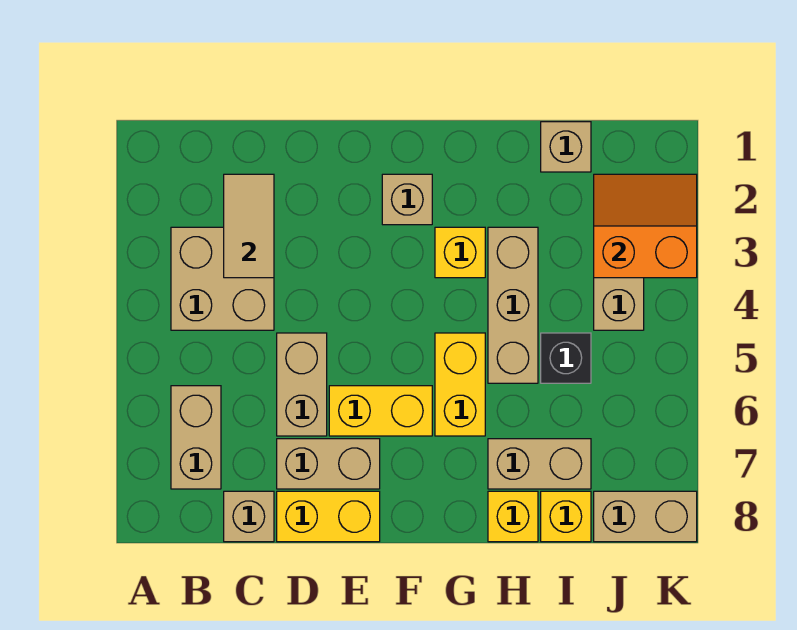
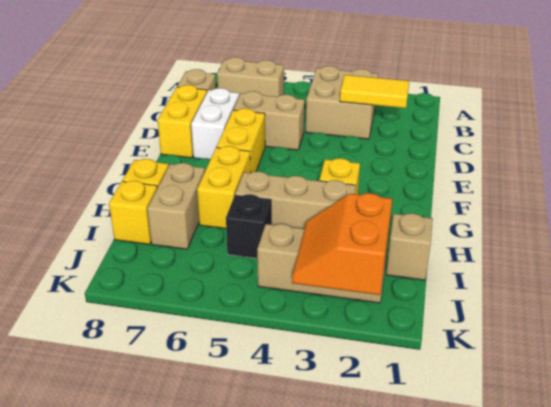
tan 1x2 tile [224,174,274,278] -> yellow 1x2 tile [340,75,409,108]
tan 1x2 brick [277,439,380,489] -> white 1x2 brick [191,88,239,159]
tan 1x1 brick [382,174,432,225] -> none
yellow 1x2 brick [435,333,485,436] -> yellow 1x2 brick turned to [197,146,251,229]
orange 2x2 slope [594,174,697,278] -> orange 2x2 slope turned to [292,193,392,295]
tan 1x2 brick [594,491,697,542] -> none

